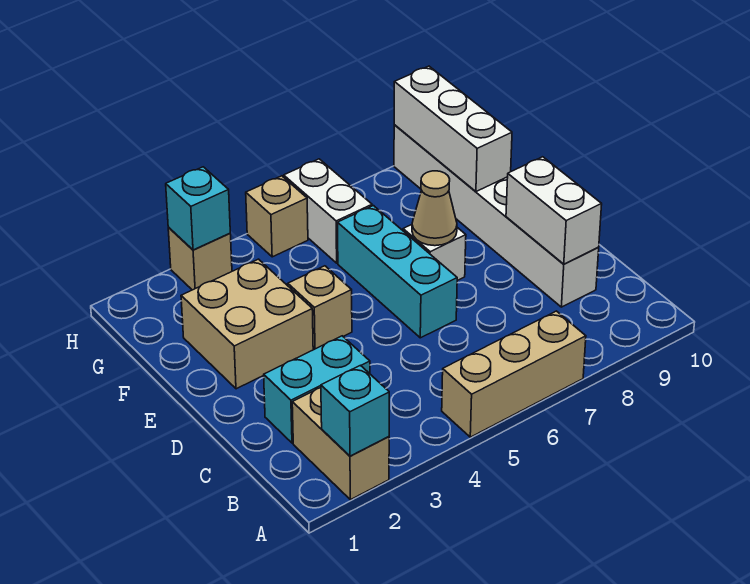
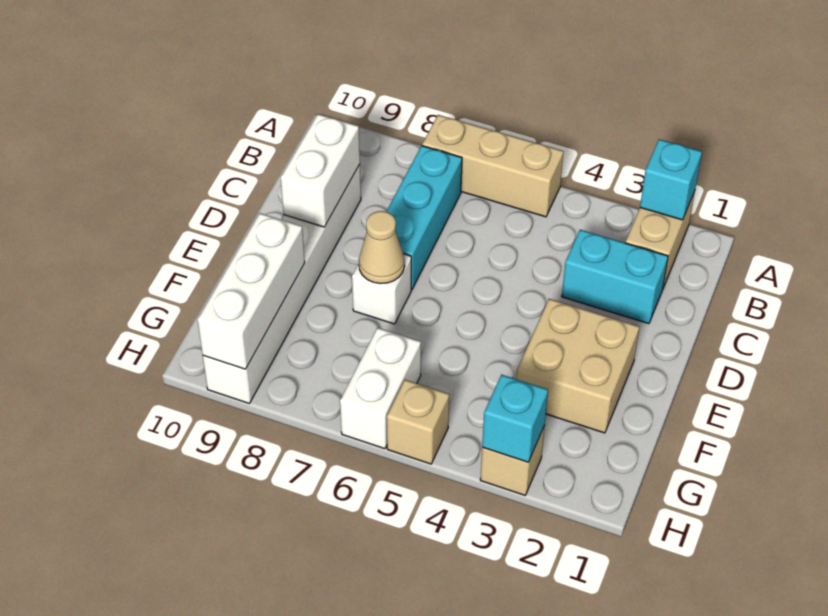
cyan 1x3 brick [338,206,457,338] -> cyan 1x3 brick moved to [386,146,462,289]
tan 1x1 brick [288,266,352,349] -> none

